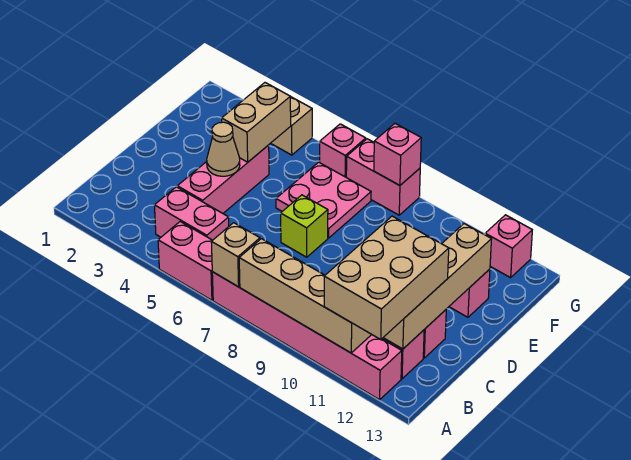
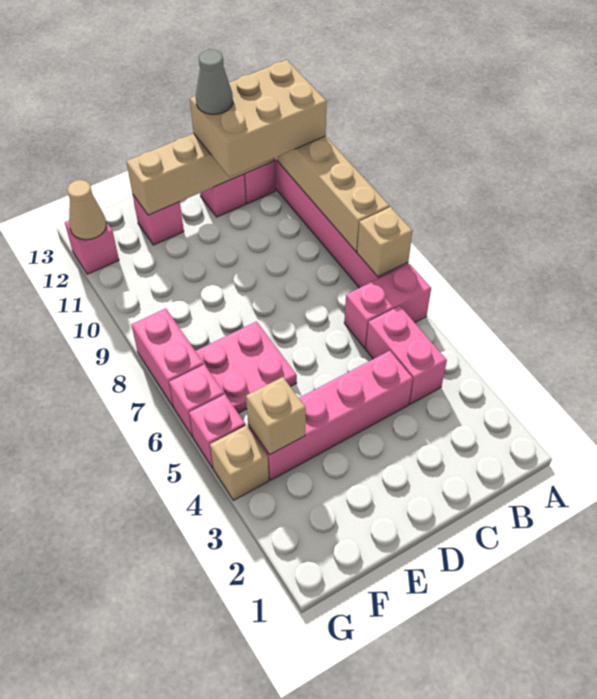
pink 1x2 brick [158,222,213,300] -> pink 1x2 brick turned to [344,264,431,348]
pink 1x3 brick [177,145,269,213] -> pink 1x4 brick [248,351,413,480]
none -> grey 1x1 cone [196,50,233,114]
tan 1x1 cone [207,122,240,176] -> tan 1x1 cone moved to [67,180,106,240]
lime 1x1 brick [281,195,328,257] -> none
tan 1x2 brick [222,83,291,162] -> tan 1x1 brick [246,377,306,455]
pink 1x1 brick [374,124,421,185] -> pink 1x1 brick moved to [189,394,245,468]

